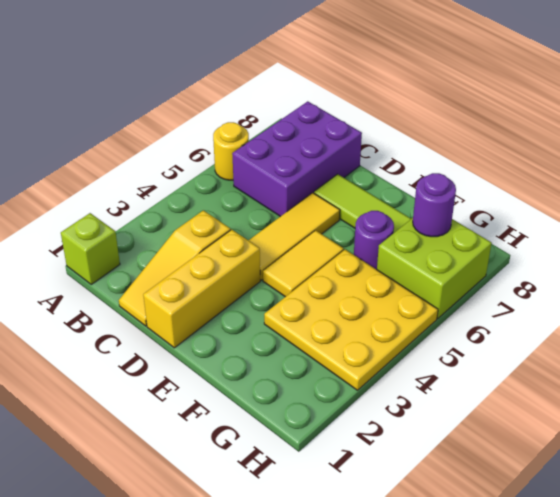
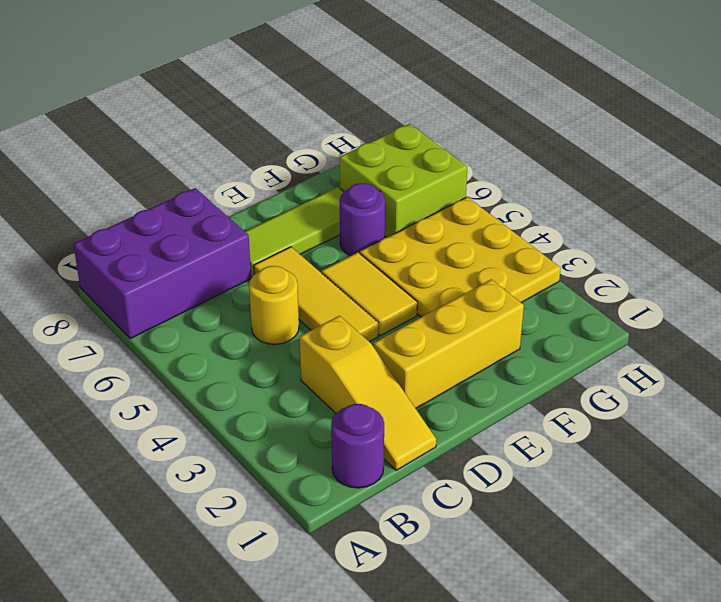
lime 1x1 brick [61,213,120,284] -> none
yellow 1x1 round brick [213,122,249,180] -> yellow 1x1 round brick moved to [249,266,299,344]
purple 2x3 brick [232,101,362,217] -> purple 2x3 brick turned to [73,188,251,339]
yellow 1x3 brick [143,230,260,348] -> yellow 1x3 brick turned to [374,279,524,408]
purple 1x1 round brick [413,173,456,237] -> purple 1x1 round brick moved to [331,404,384,488]

